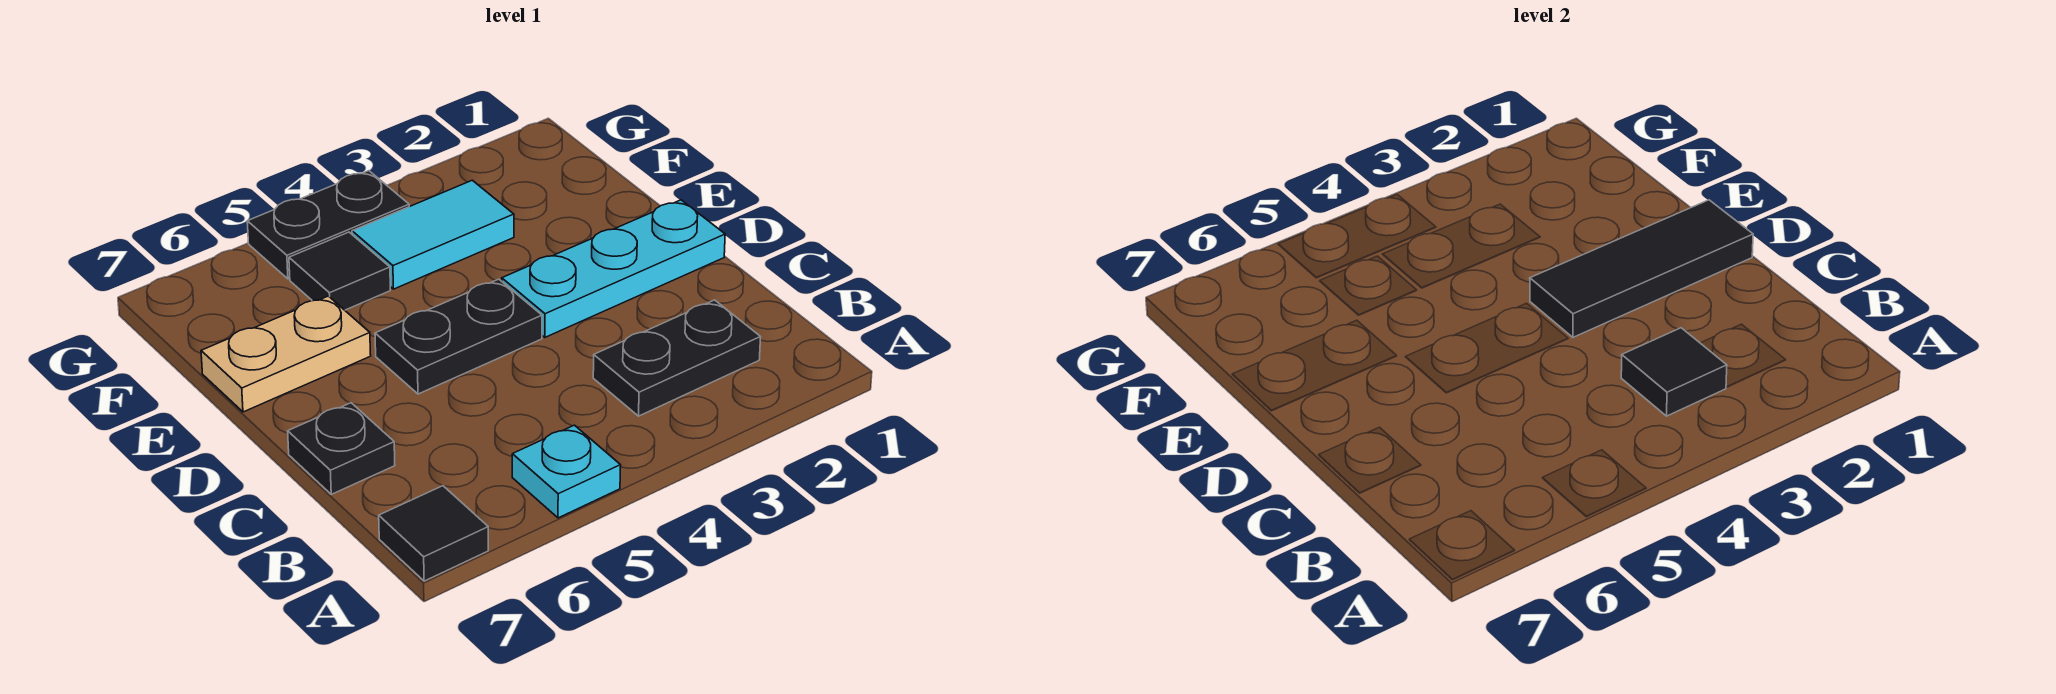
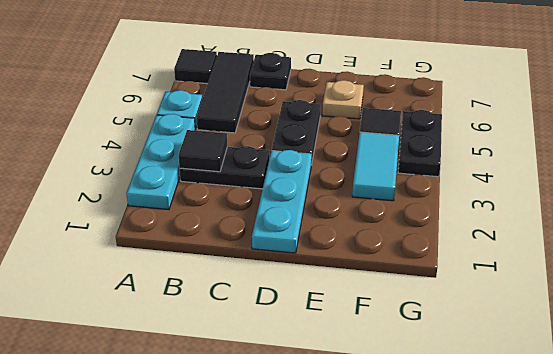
none -> cyan 1x3 plate [126,114,195,210]
black 1x2 plate [593,300,761,416] -> black 1x2 plate turned to [180,146,269,189]
black 1x3 tile [1530,200,1753,337] -> black 1x3 tile moved to [197,52,254,133]
tan 1x2 plate [201,296,371,412] -> tan 1x1 plate [322,80,364,119]

